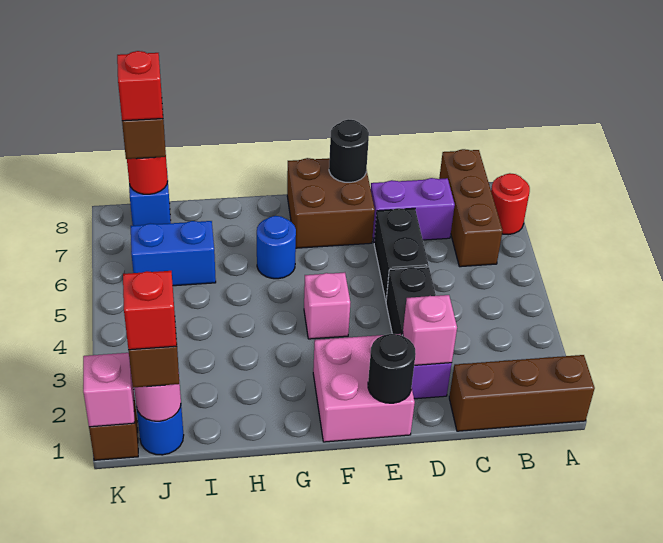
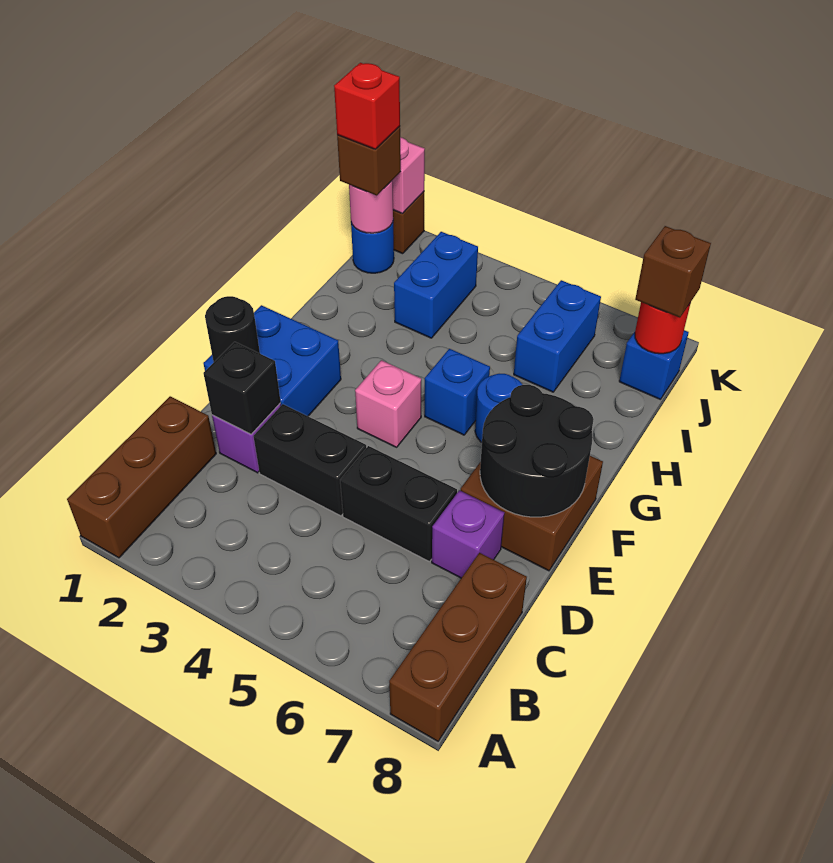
red 1x1 round brick [491,173,530,235] -> none
brown 1x3 brick [439,149,503,267] -> brown 1x3 brick turned to [389,553,527,741]
purple 1x2 brick [371,178,455,241] -> purple 1x1 brick [432,490,504,578]
pink 1x1 brick [403,295,457,365] -> black 1x1 brick [203,342,281,434]
pink 2x2 brick [313,334,415,442] -> blue 2x2 brick [203,305,341,416]
black 1x1 round brick [329,119,369,182] -> black 2x2 round brick [480,385,594,517]
none -> blue 1x1 brick [425,349,490,435]
none -> blue 1x2 brick [394,232,478,338]
red 1x1 brick [117,51,163,121] -> none

